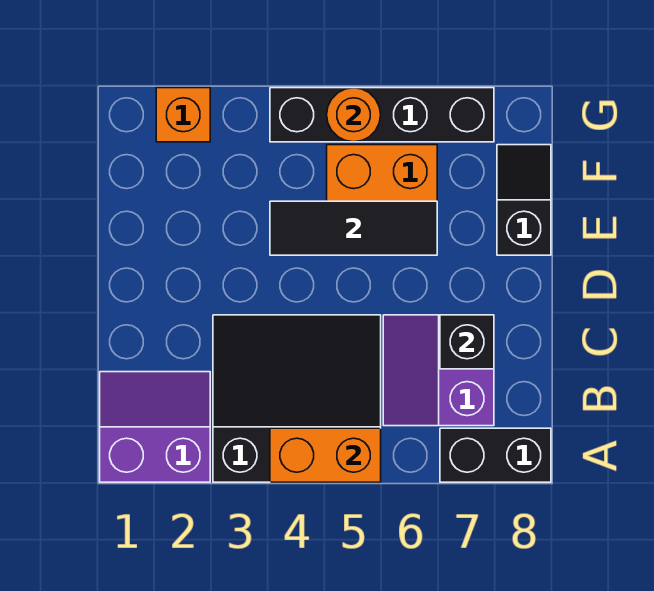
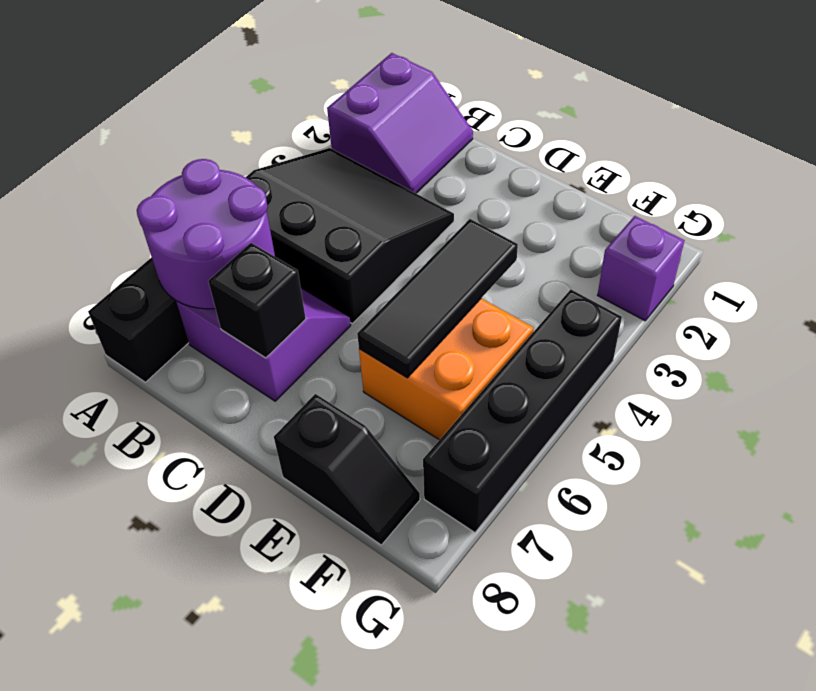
black 3x3 slope [213,315,381,482] -> black 3x3 slope turned to [246,148,454,324]
orange 1x2 brick [270,428,381,482] -> none
none -> purple 2x2 round brick [137,159,275,309]
orange 1x1 brick [156,88,210,142] -> purple 1x1 brick [598,216,685,321]
orange 1x1 round brick [327,88,381,142] -> none

